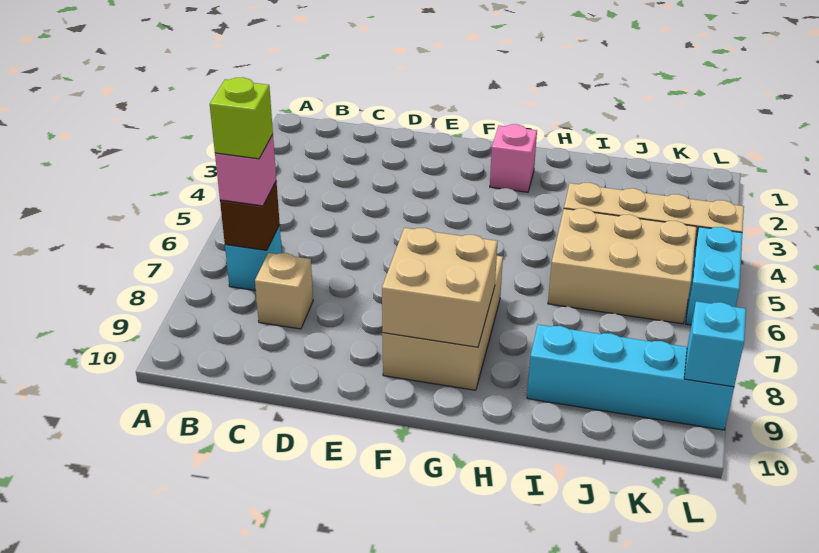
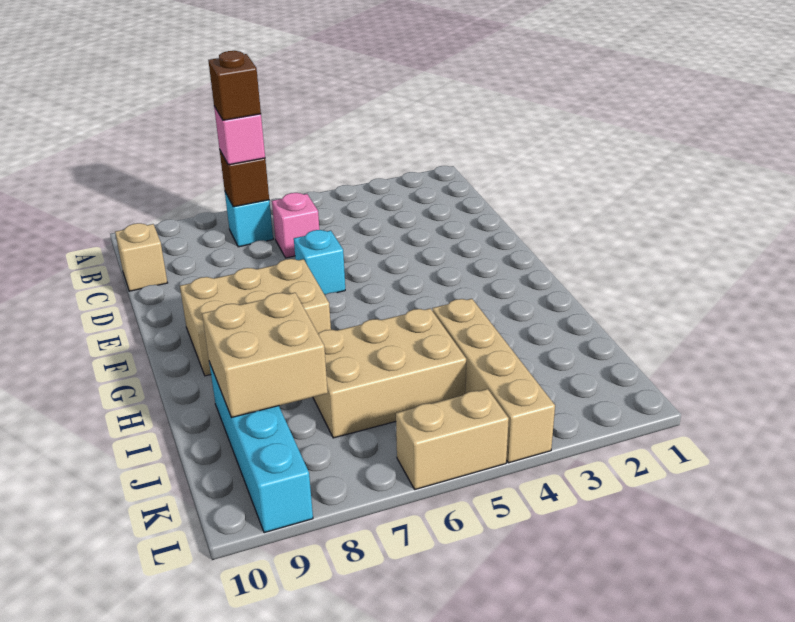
lime 1x1 brick [210,77,273,159] -> brown 1x1 brick [208,51,261,120]
tan 1x1 brick [255,253,313,329] -> tan 1x1 brick moved to [115,223,167,291]
tan 2x2 brick [382,228,498,347] -> tan 2x2 brick moved to [202,293,328,418]
pink 1x1 brick [490,124,537,192] -> pink 1x1 brick moved to [272,193,319,258]
tan 2x3 brick [548,208,696,324] -> tan 2x3 brick turned to [313,309,466,438]
cyan 1x2 brick [686,227,742,325] -> tan 1x2 brick [396,389,509,489]
cyan 1x1 brick [684,301,746,387] -> cyan 1x1 brick moved to [294,230,345,295]

